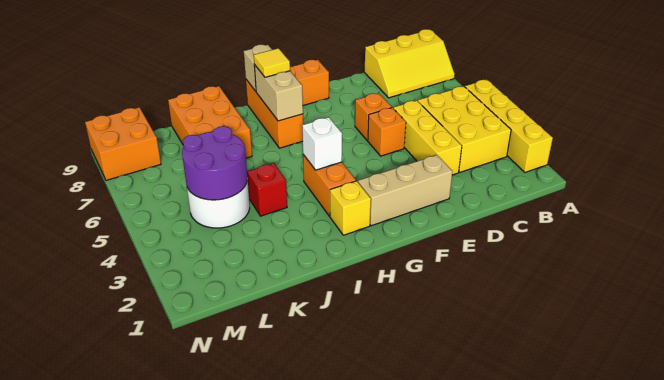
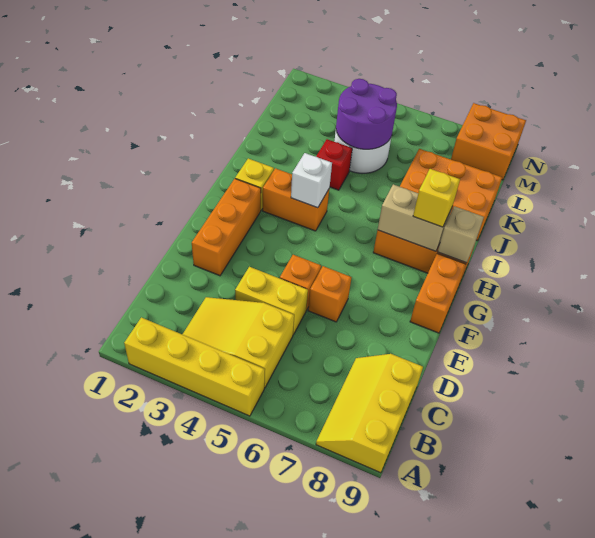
yellow 2x3 brick [418,86,511,172] -> yellow 2x3 slope [183,297,294,388]
yellow 1x3 brick [394,100,462,175] -> yellow 1x2 brick [235,267,308,335]
tan 1x3 brick [358,155,453,226] -> orange 1x3 brick [192,179,261,276]
yellow 1x1 tile [254,48,290,77] -> yellow 1x1 brick [413,169,460,227]

